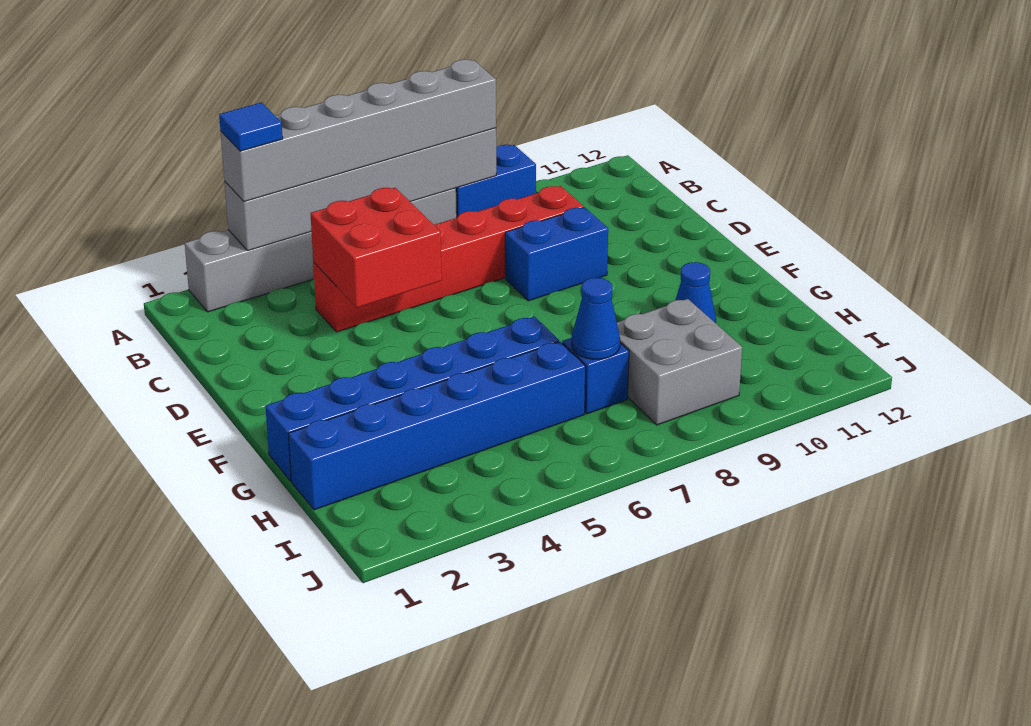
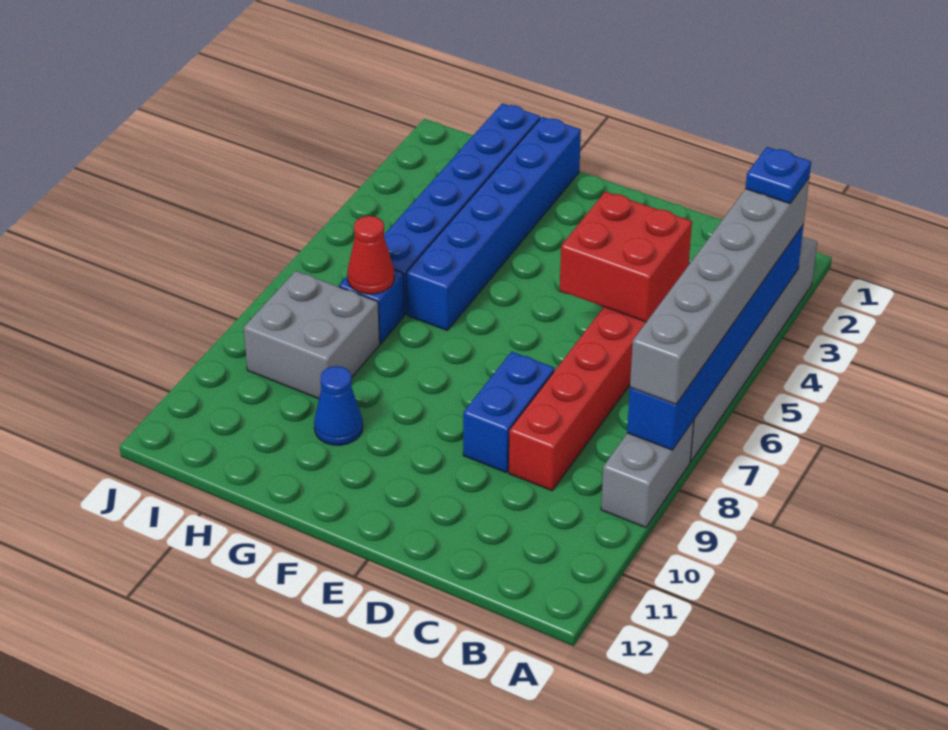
grey 1x6 brick [224,128,496,251] -> blue 1x6 brick [627,225,804,450]
blue 1x1 tile [219,102,283,151] -> blue 1x1 plate [745,147,811,204]
blue 1x2 brick [456,145,536,217] -> grey 1x2 brick [601,420,694,528]
blue 1x1 cone [572,278,620,359] -> red 1x1 cone [347,216,394,294]

